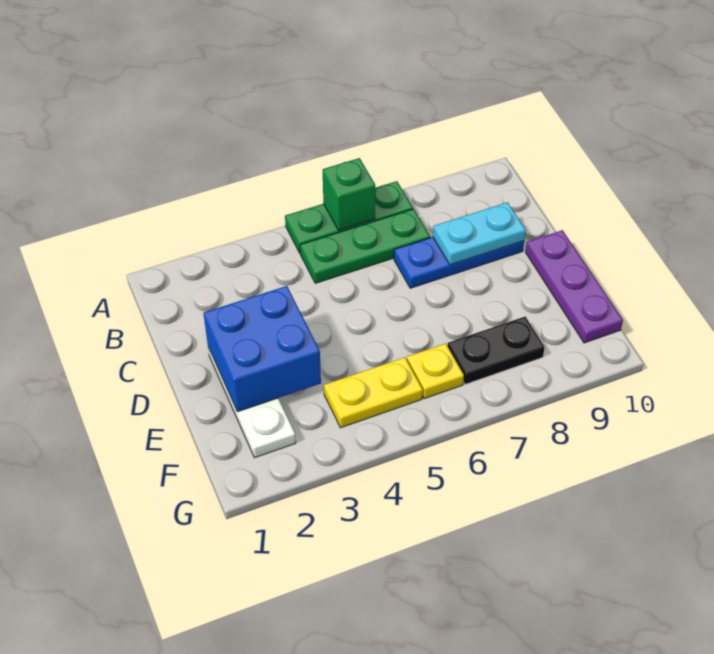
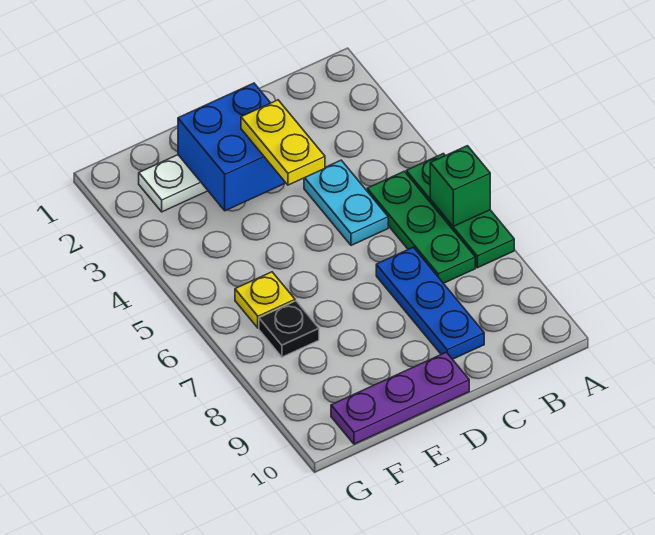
cyan 1x2 plate [433,202,526,265] -> cyan 1x2 plate moved to [304,160,388,245]
yellow 1x2 plate [324,357,423,428] -> yellow 1x2 plate moved to [241,100,325,185]
black 1x2 plate [448,316,545,384] -> black 1x1 plate [259,301,319,357]

